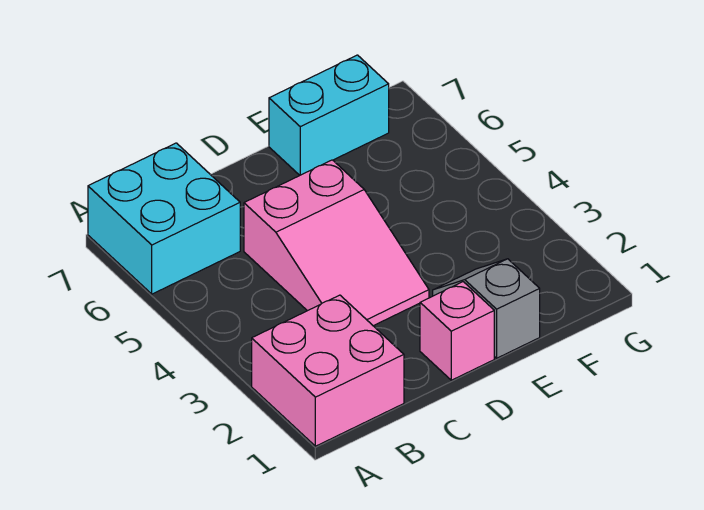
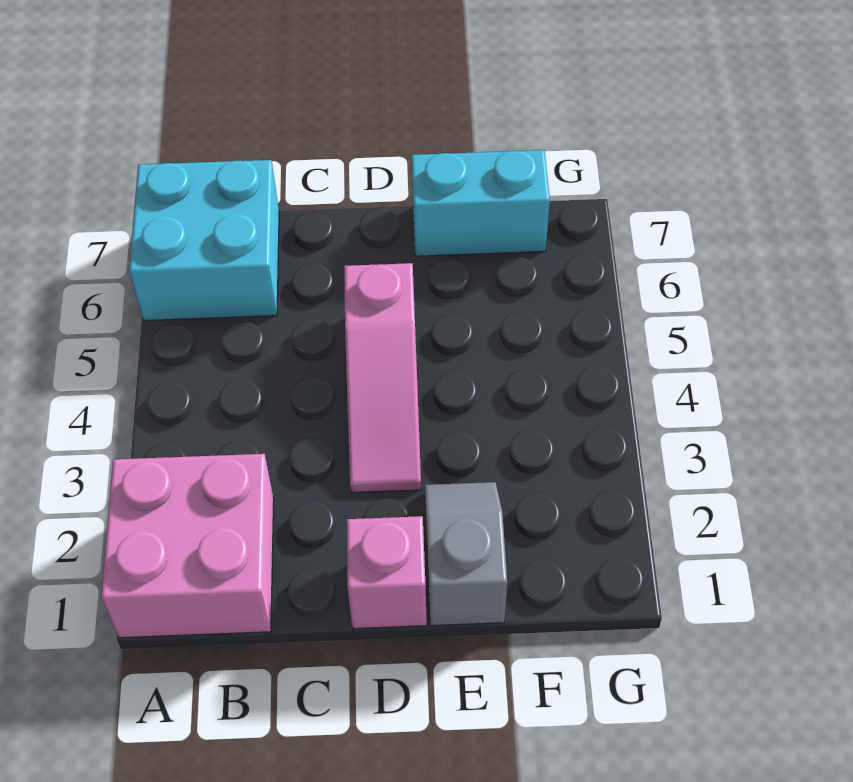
pink 2x3 slope [244,160,429,326] -> pink 1x3 slope [344,263,421,493]

